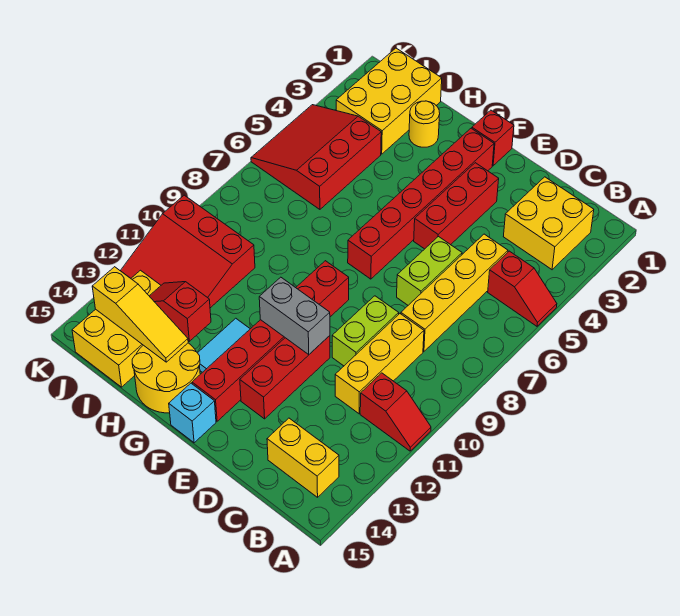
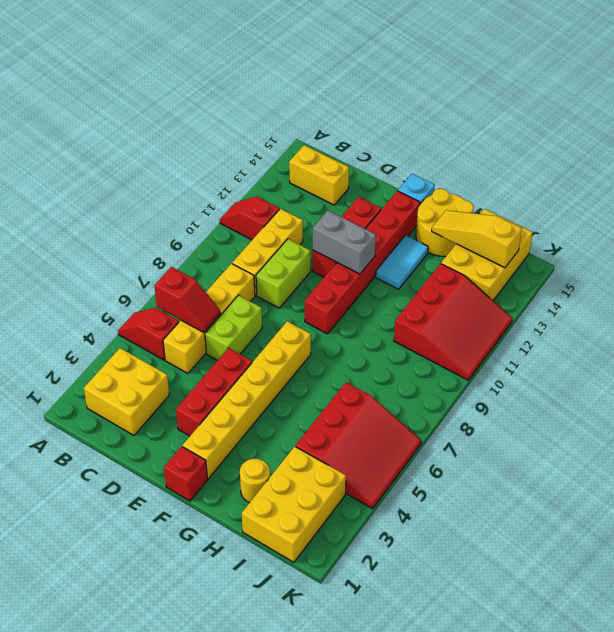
red 1x6 brick [348,128,494,279] -> yellow 1x6 brick [182,321,311,479]
red 1x2 slope [150,282,211,341] -> red 1x2 slope moved to [154,267,220,332]
red 3x3 slope [120,195,255,308] -> red 3x3 slope turned to [394,264,512,380]

